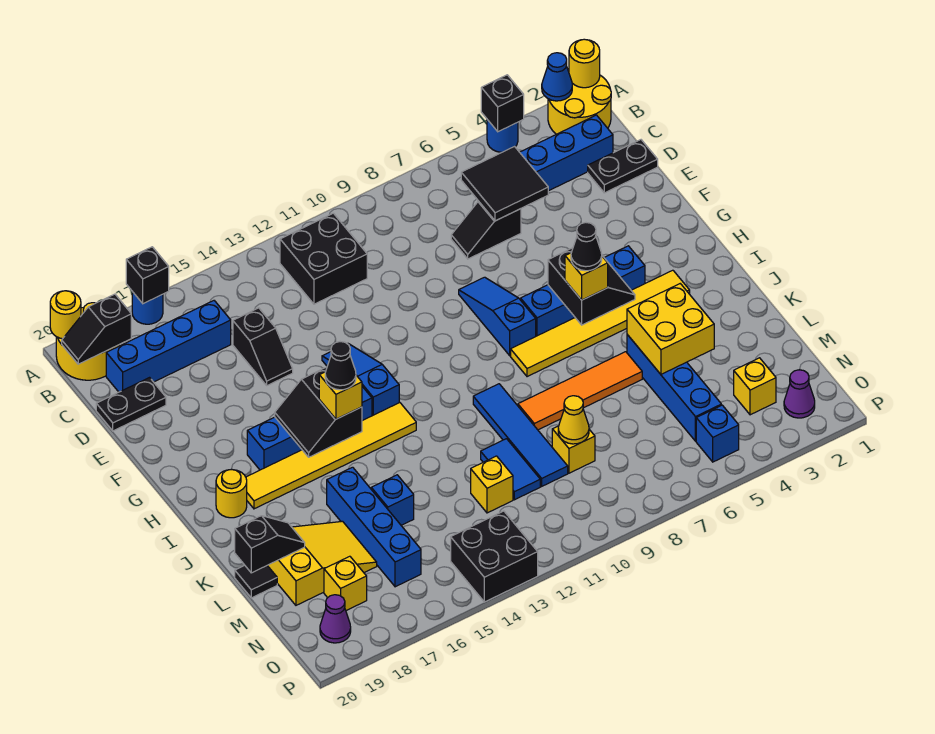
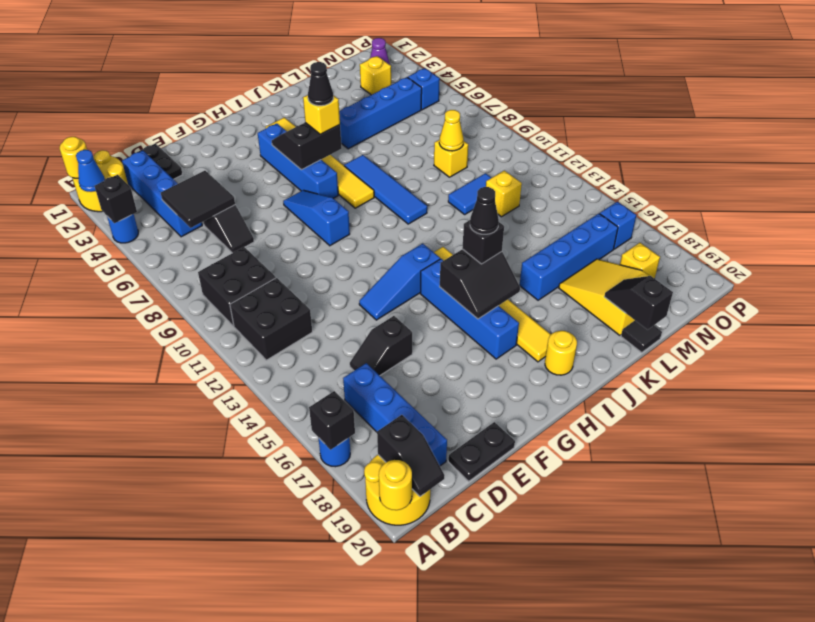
black 1x2 slope [233,308,293,385] -> black 1x2 slope turned to [350,316,412,376]
black 1x2 plate [96,378,166,431] -> black 1x2 plate turned to [448,422,515,481]
blue 1x3 slope [459,277,536,356] -> blue 1x3 slope turned to [283,190,350,246]
yellow 1x1 brick [319,372,362,419] -> black 1x1 brick [462,220,504,264]
blue 1x4 tile [473,384,568,486] -> blue 1x4 tile turned to [344,155,427,224]
yellow 2x2 brick [627,284,714,374] -> none
orange 1x4 tile [518,352,642,430] -> none
blue 1x1 brick [371,475,414,525] -> blue 1x1 brick moved to [600,202,636,249]
black 2x2 brick [451,511,538,602] -> black 2x2 brick moved to [198,247,276,326]
purple 1x1 cone [320,595,351,643] -> none

